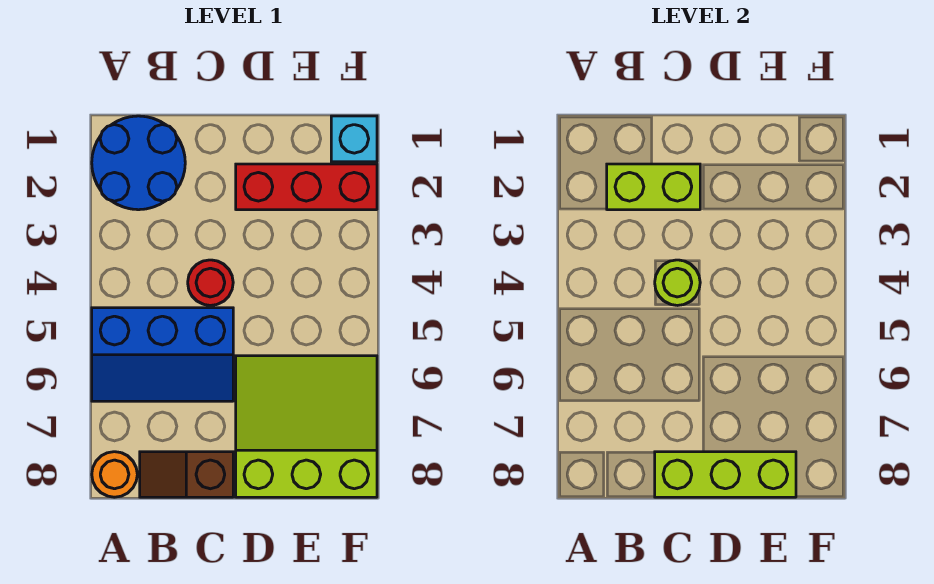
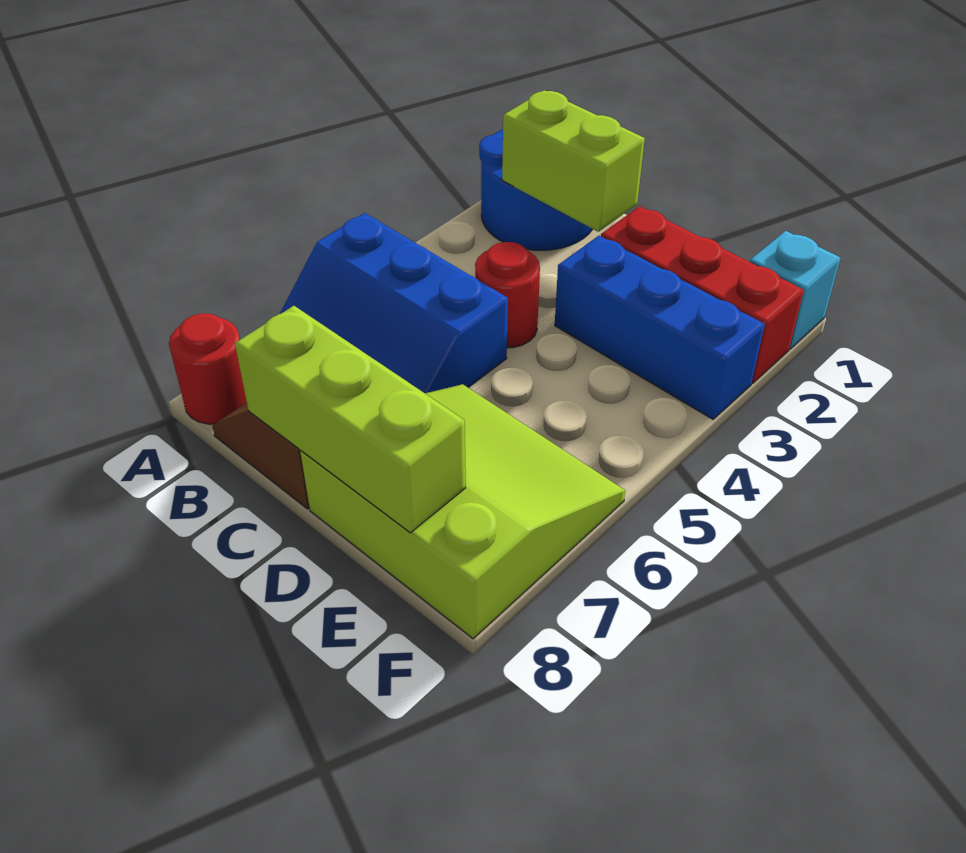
orange 1x1 round brick [92,452,137,497] -> red 1x1 round brick [169,313,247,424]
lime 1x1 round brick [655,260,700,305] -> none
none -> blue 1x3 brick [555,236,765,419]

